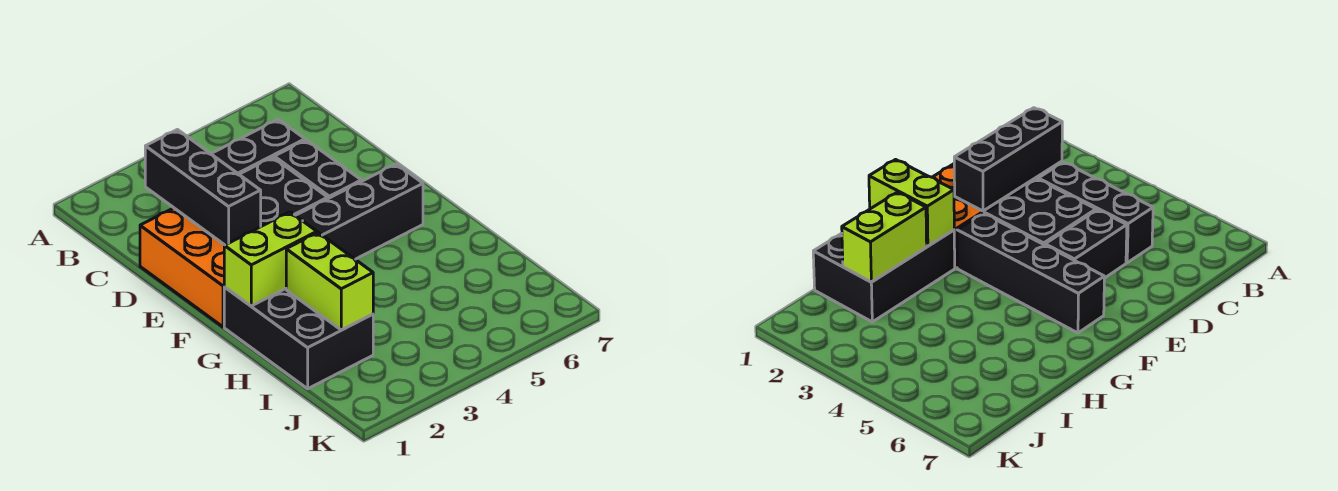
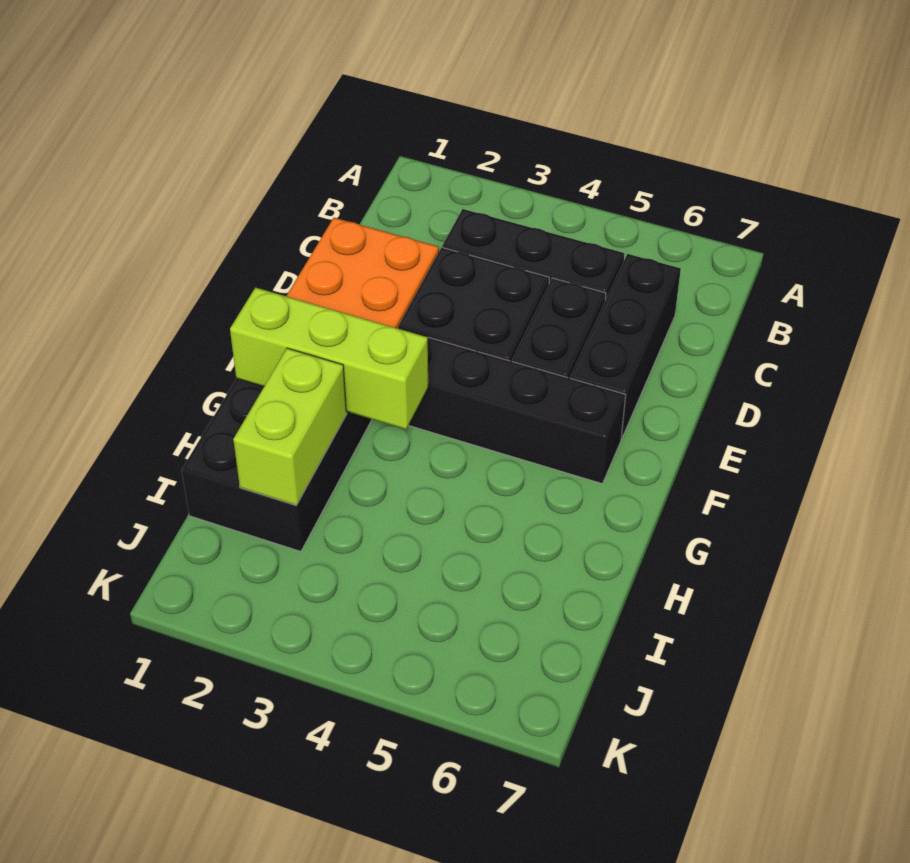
black 1x3 brick [145,130,261,245] -> black 1x3 brick moved to [570,254,681,439]
lime 1x2 brick [224,212,317,306] -> lime 1x3 brick [230,288,428,429]

